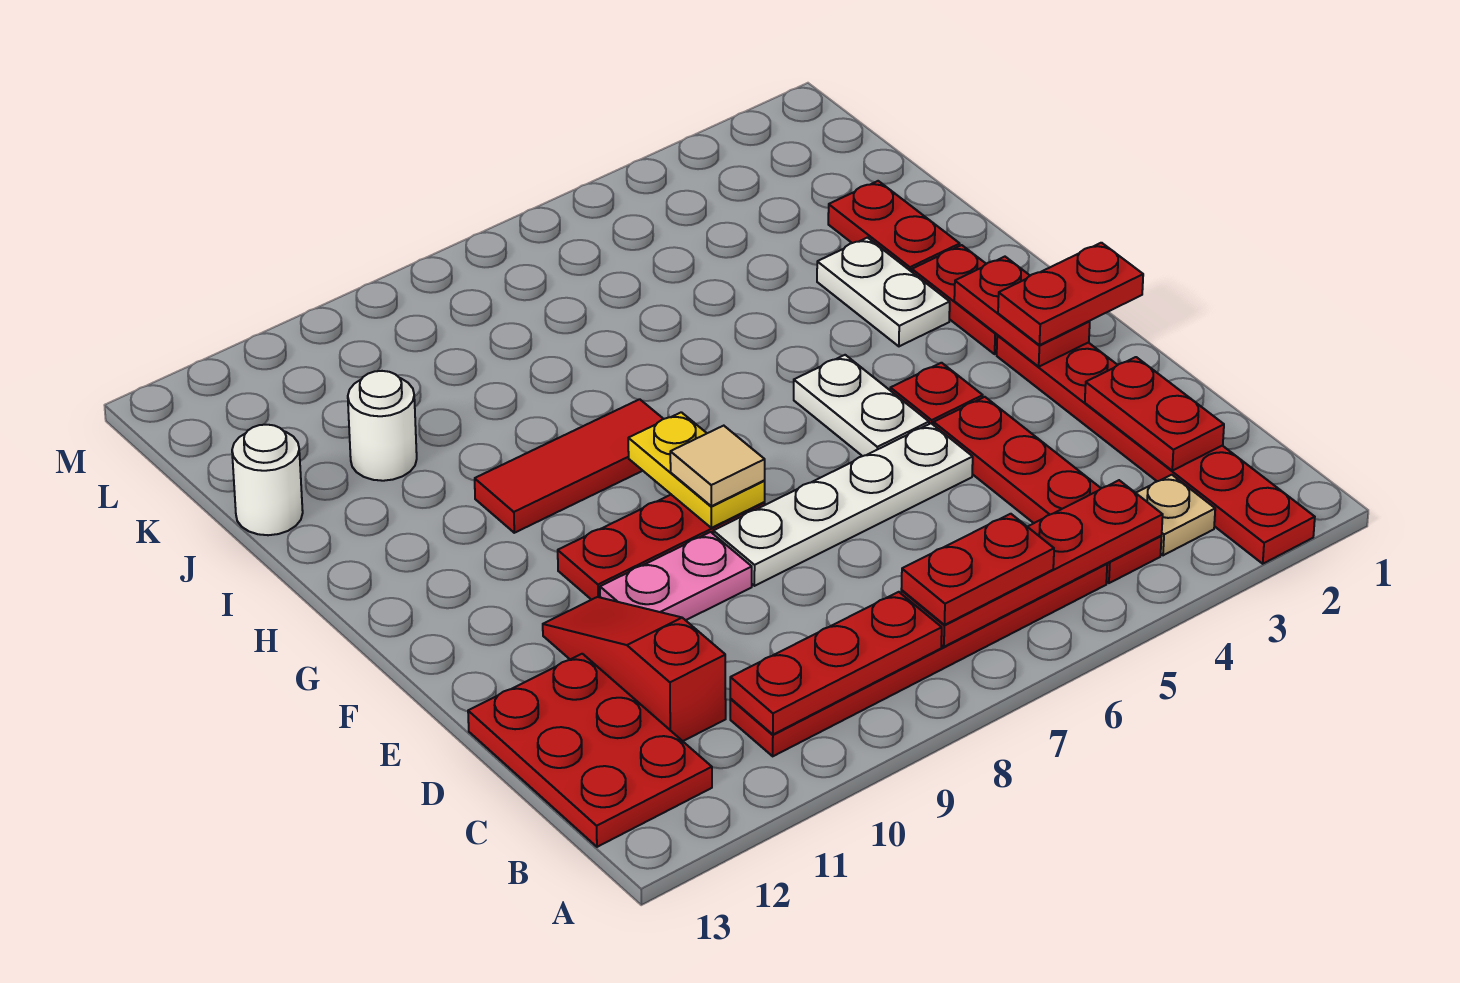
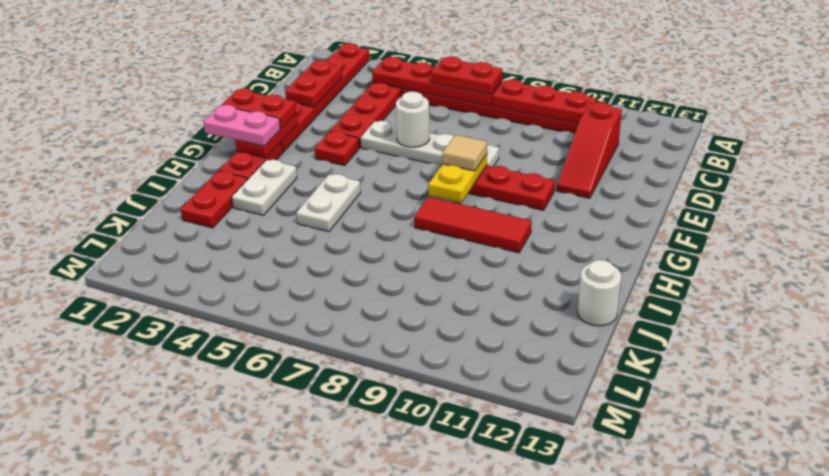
tan 1x1 plate [1136,475,1215,555] -> none
red 2x3 plate [468,654,712,847] -> none
pink 1x2 plate [600,532,752,620] -> pink 1x2 plate moved to [204,105,280,146]
white 1x2 plate [794,355,929,456] -> white 1x2 plate moved to [296,174,361,232]
white 1x1 round brick [348,371,417,481] -> white 1x1 round brick moved to [396,91,430,147]

